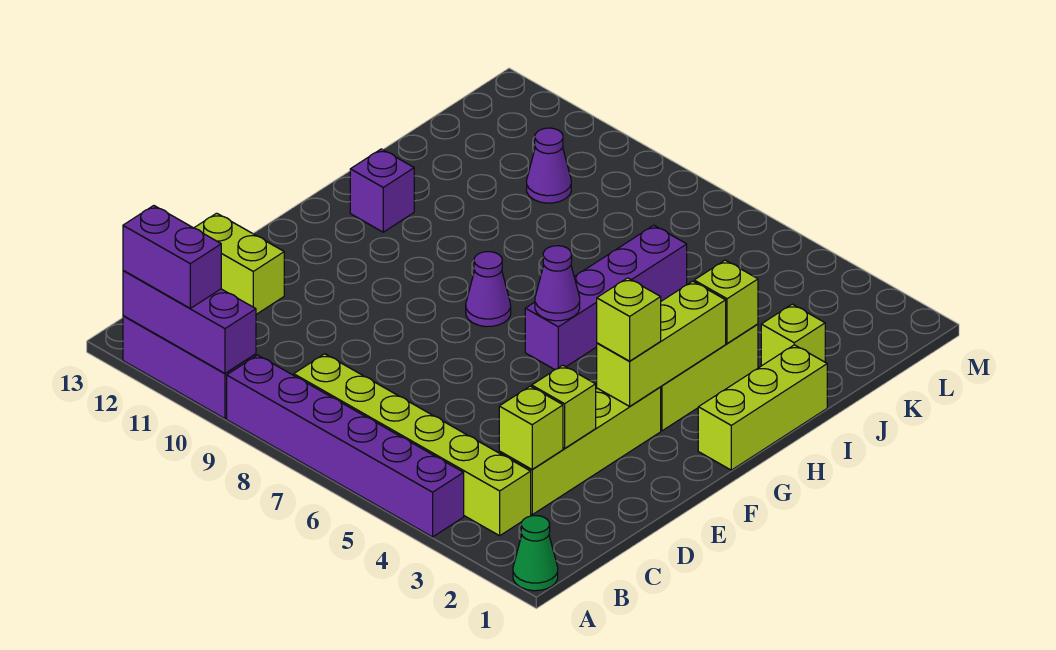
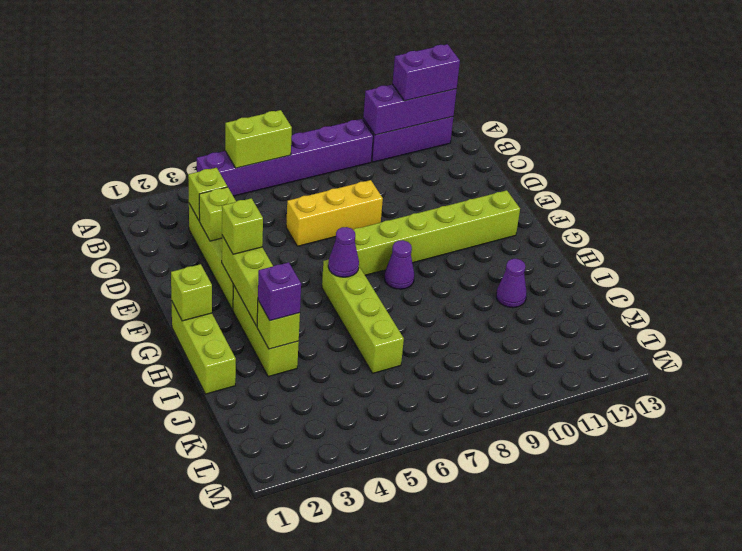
green 1x1 cone [513,516,558,591] -> none
lime 1x6 brick [294,354,531,536] -> lime 1x6 brick moved to [353,190,520,275]
none -> yellow 1x3 brick [286,180,383,246]
lime 1x2 brick [194,213,284,314] -> lime 1x2 brick moved to [225,110,292,168]
purple 1x4 brick [525,225,687,370] -> lime 1x4 brick [322,259,404,373]
purple 1x1 brick [350,149,414,232] -> purple 1x1 brick moved to [258,262,301,321]
lime 1x1 brick [761,304,825,366] -> lime 1x1 brick moved to [171,264,212,321]
purple 1x1 cone [527,128,571,203] -> purple 1x1 cone moved to [496,259,527,308]

